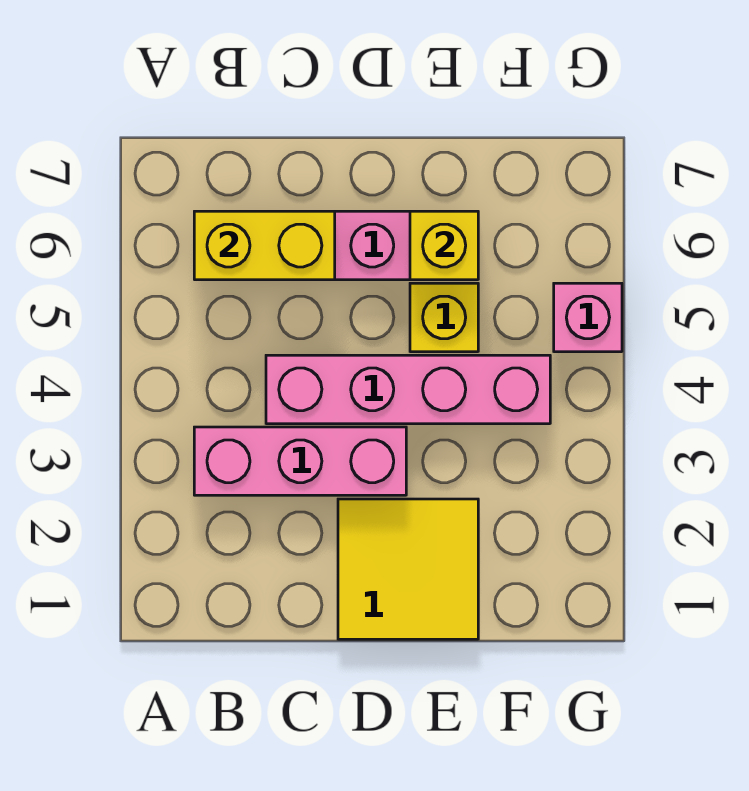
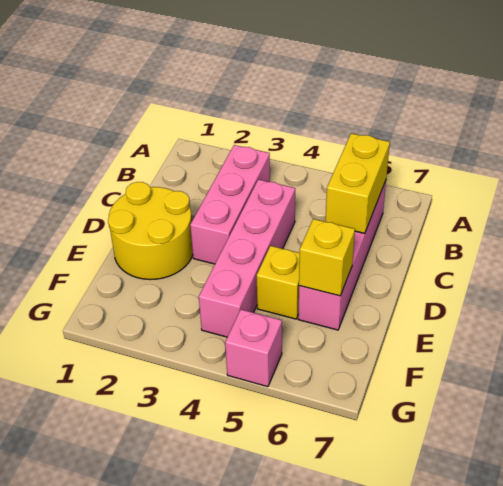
yellow 2x2 tile [338,499,478,639] -> yellow 2x2 round brick [108,182,193,280]

